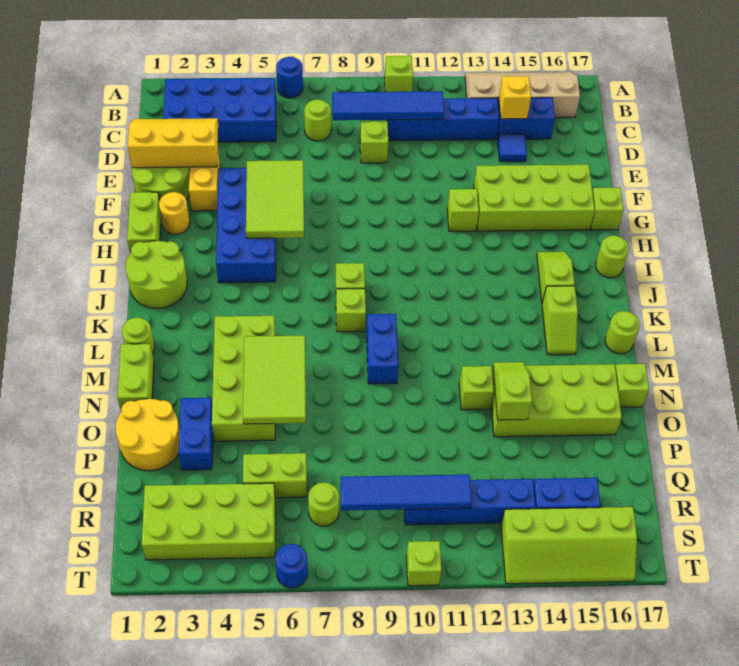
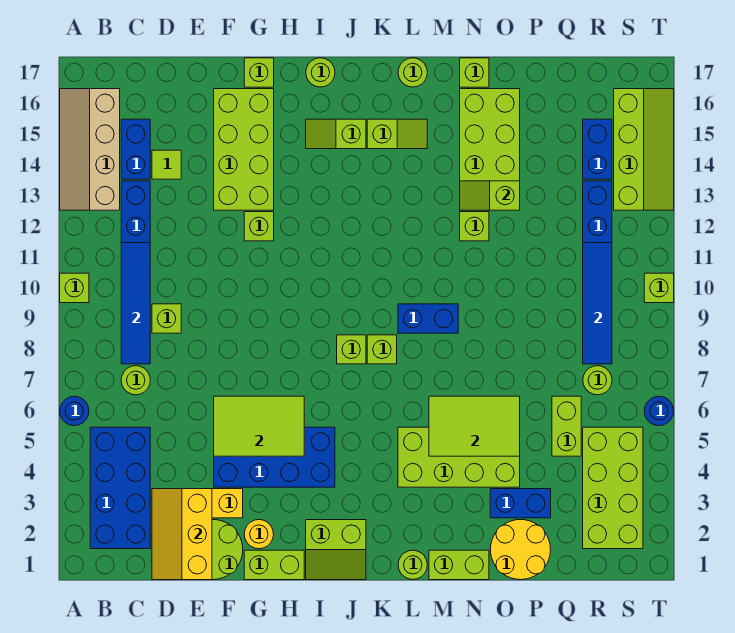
yellow 1x1 brick [499,76,531,119] -> none
blue 1x1 tile [498,134,527,162] -> lime 1x1 tile [152,150,181,179]
lime 2x2 round brick [126,241,187,309] -> lime 2x2 slope [306,520,366,580]

